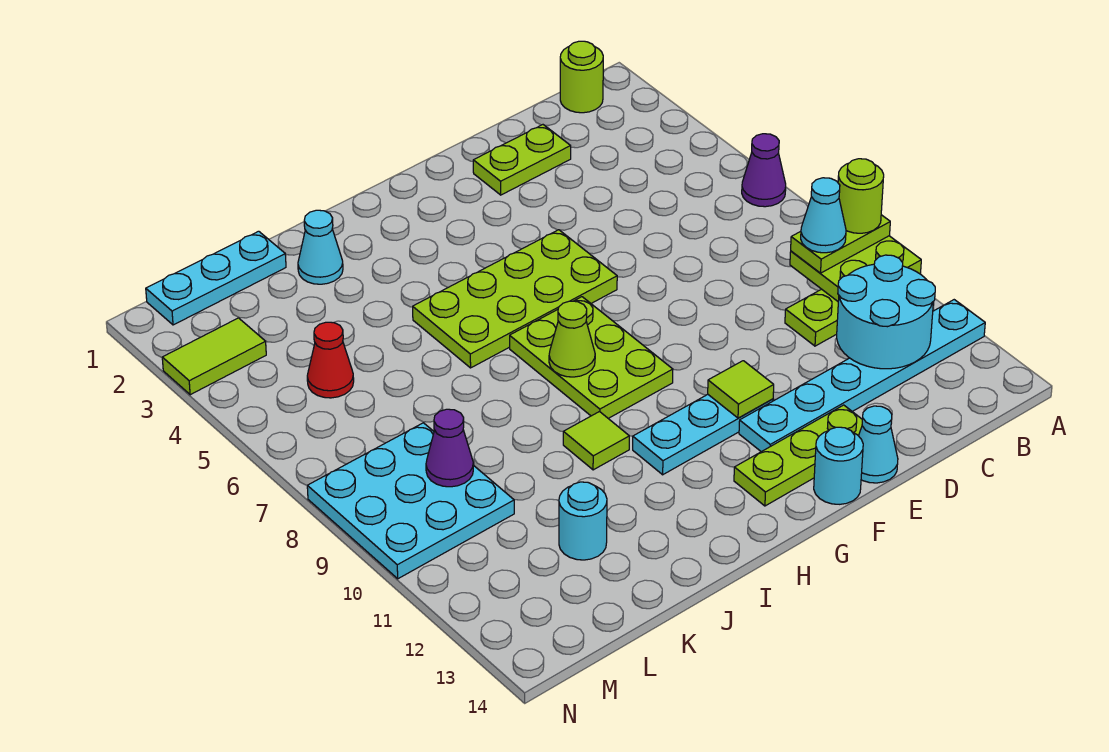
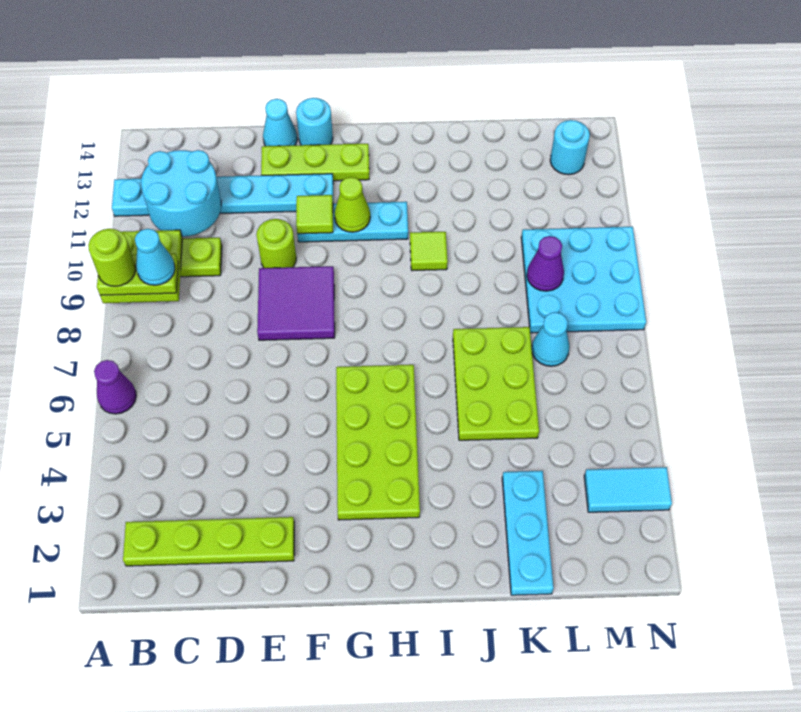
lime 1x1 round brick [560,41,603,113] -> lime 1x1 round brick moved to [256,219,296,268]
lime 1x2 plate [473,125,571,195] -> lime 1x4 plate [123,517,294,566]
none -> purple 2x2 tile [257,266,335,340]
lime 2x4 plate [413,230,617,368] -> lime 2x4 plate turned to [336,365,420,520]
lime 2x3 plate [510,297,673,418] -> lime 2x3 plate moved to [453,327,539,440]
lime 1x1 cone [549,301,595,377] -> lime 1x1 cone moved to [334,177,370,232]
cyan 1x1 cone [298,210,343,284] -> cyan 1x1 cone moved to [532,312,570,366]
cyan 1x3 plate [146,231,286,325] -> cyan 1x3 plate turned to [502,471,554,595]
cyan 1x1 round brick [559,482,607,560] -> cyan 1x1 round brick moved to [550,120,590,175]
red 1x1 cone [307,322,354,398] -> none
lime 1x2 tile [162,318,266,395] -> cyan 1x2 tile [584,467,672,512]

